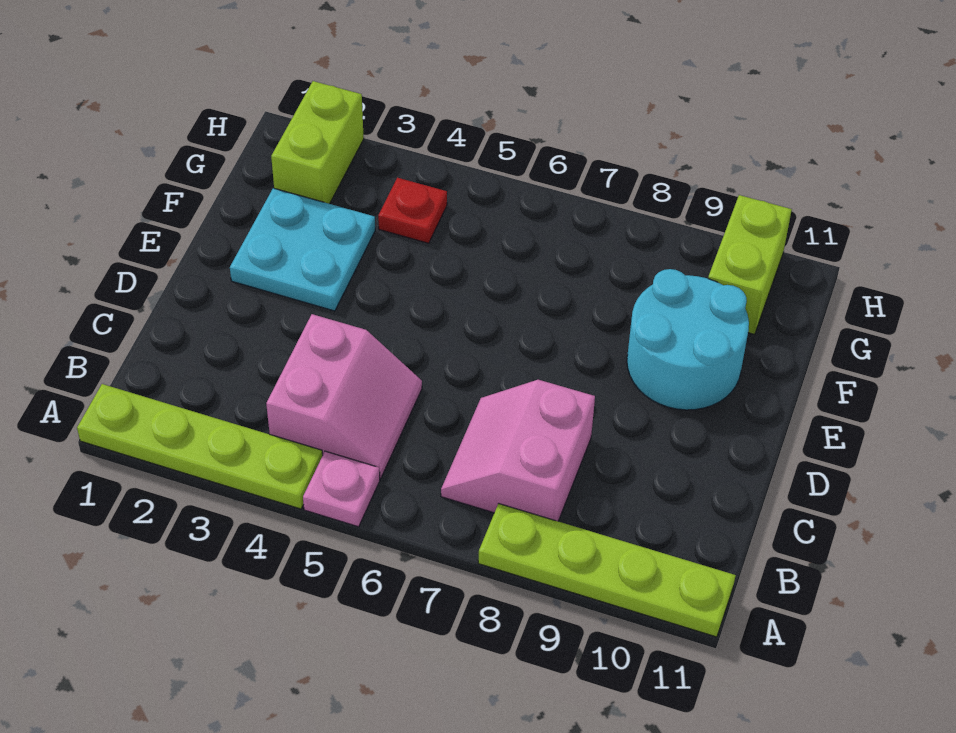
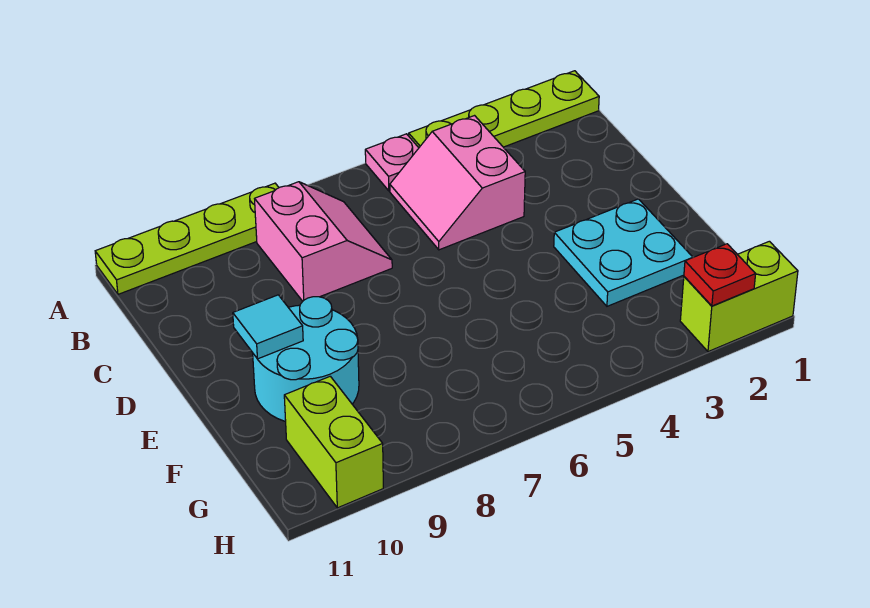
none -> cyan 1x1 tile [233,295,303,359]
lime 1x2 brick [271,81,364,204] -> lime 1x2 brick turned to [680,241,798,352]
red 1x1 plate [378,178,447,243] -> red 1x1 plate moved to [684,244,756,306]

